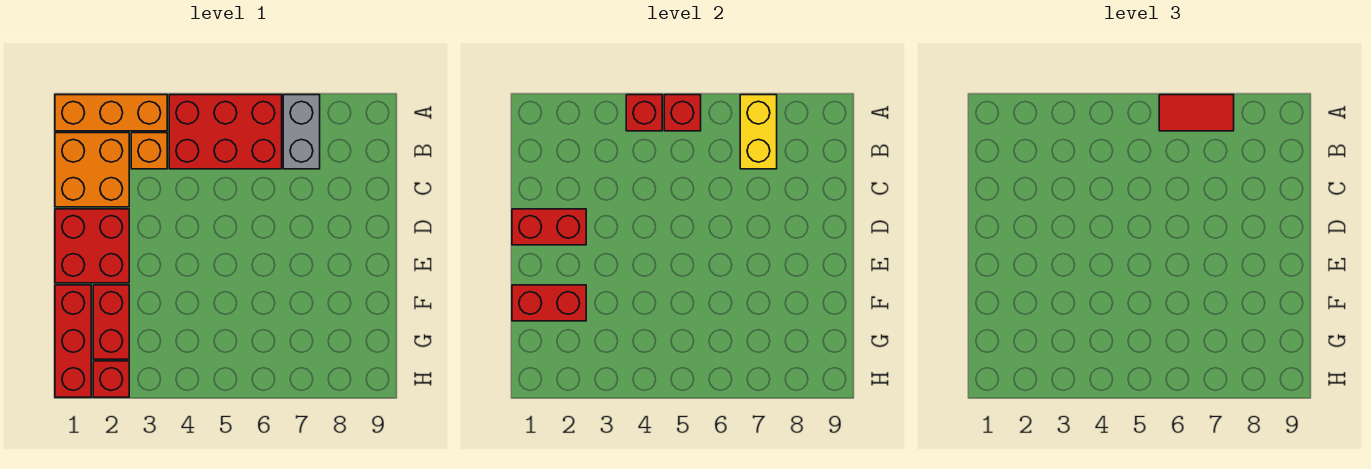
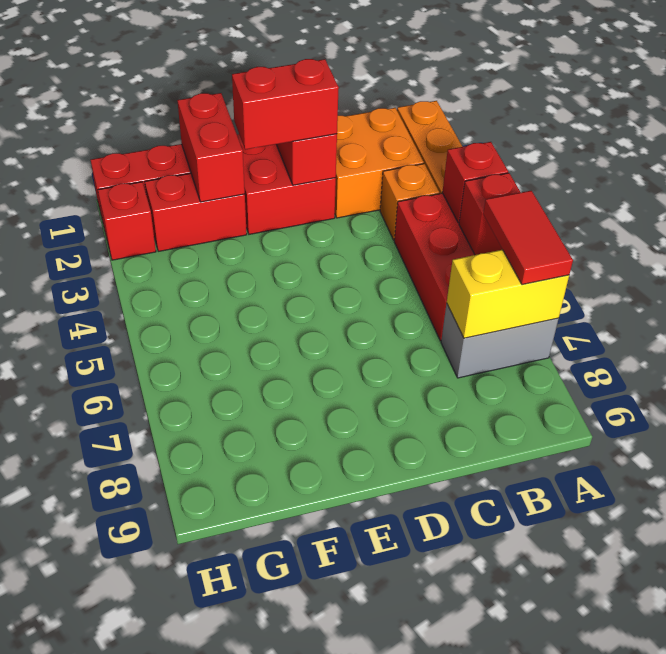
none -> red 1x2 brick [232,59,339,150]

